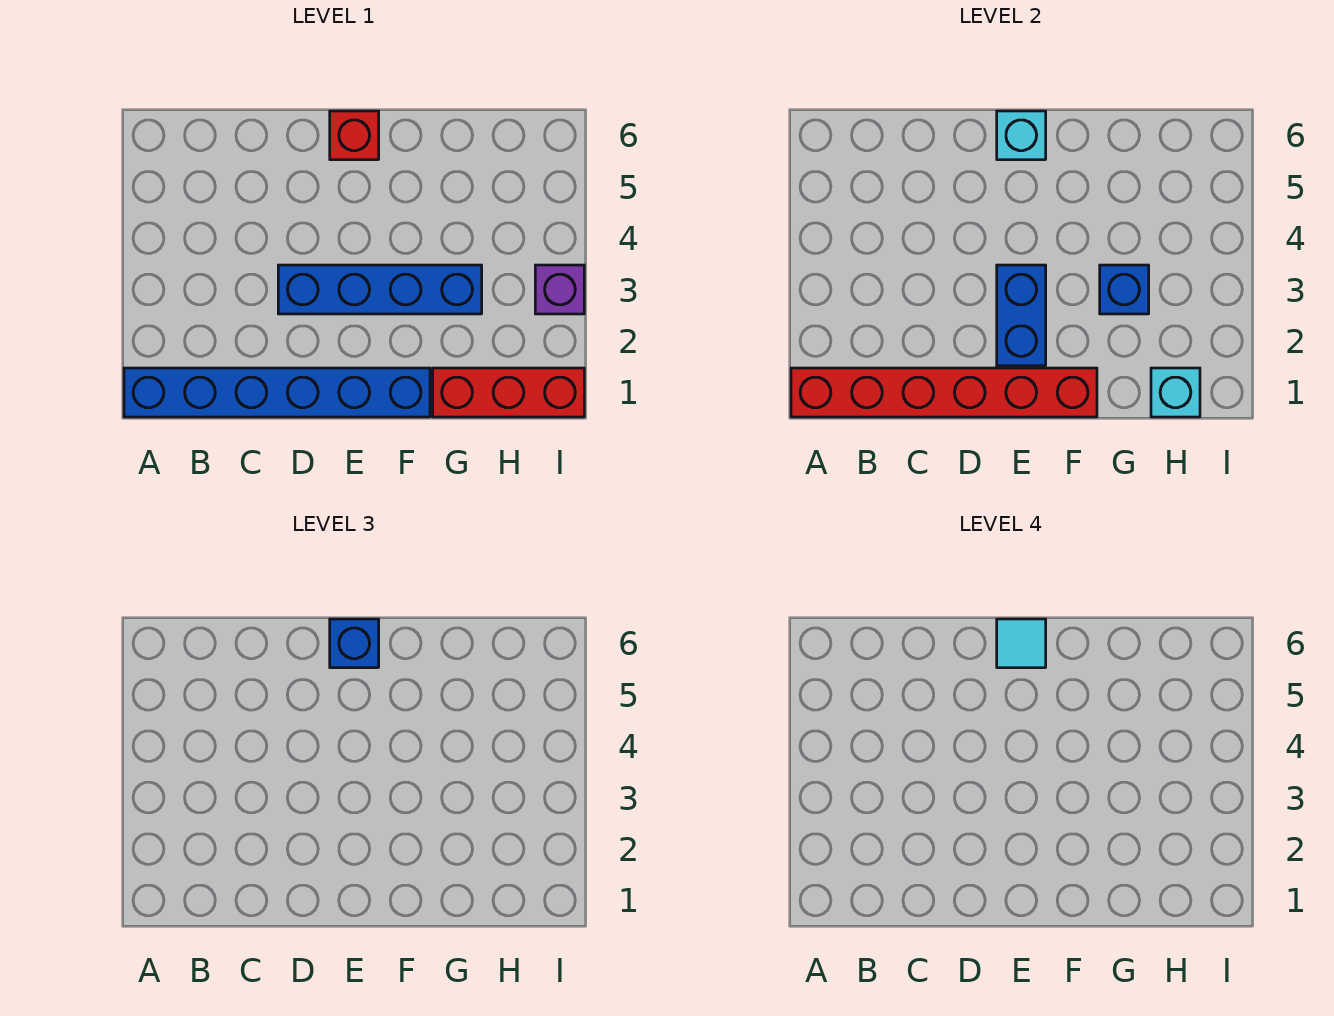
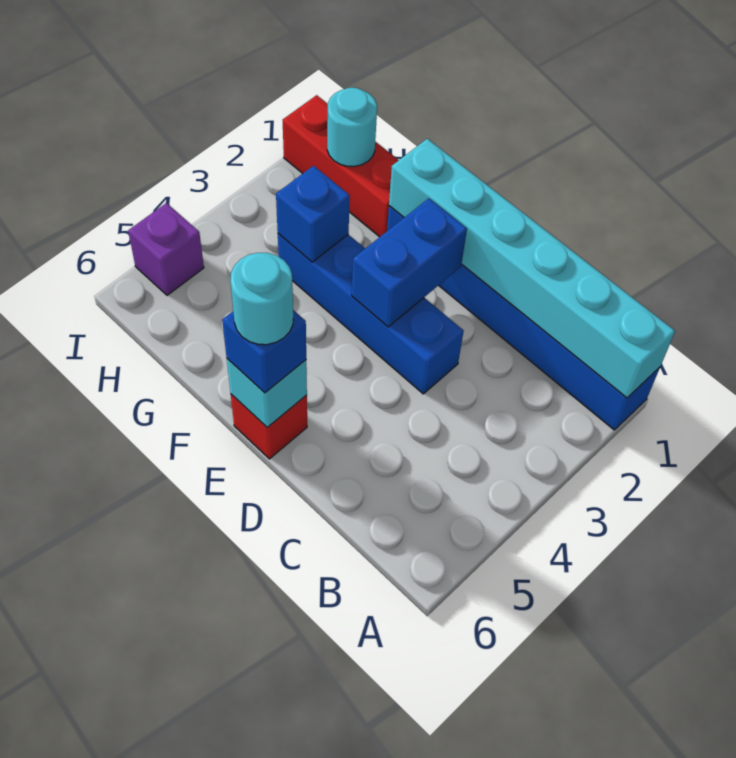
red 1x6 brick [791,368,1097,417] -> cyan 1x6 brick [389,139,675,398]
cyan 1x1 tile [997,619,1046,668] -> cyan 1x1 round brick [230,253,293,345]
cyan 1x1 brick [1151,368,1200,417] -> cyan 1x1 round brick [327,87,377,166]
purple 1x1 brick [535,265,584,314] -> purple 1x1 brick moved to [128,203,204,295]

